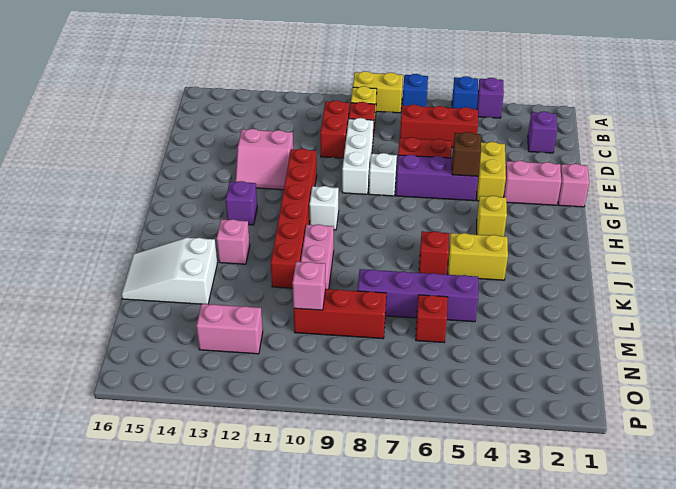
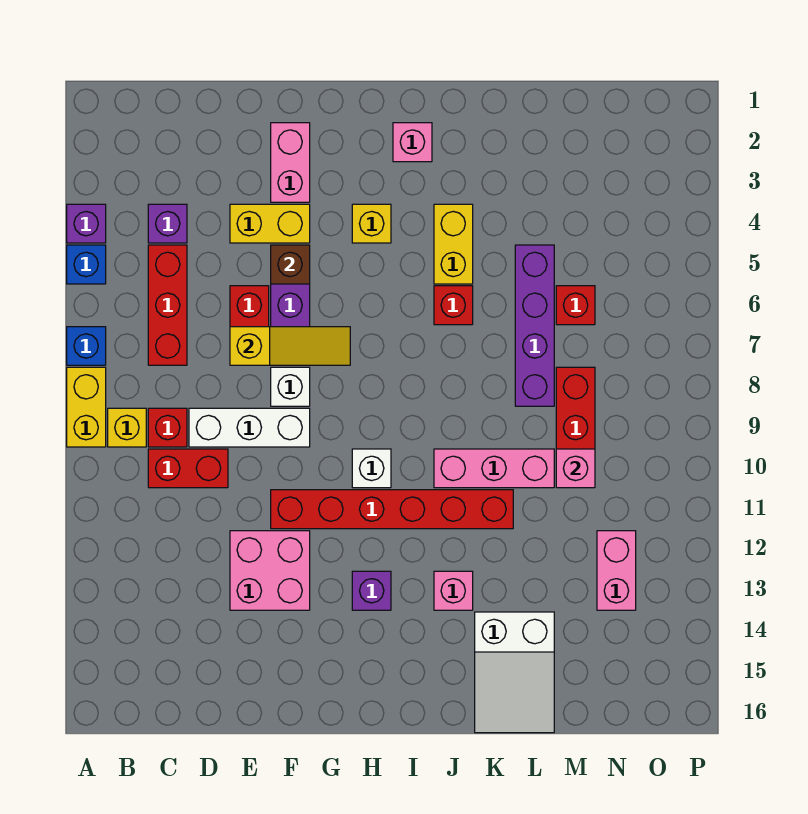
purple 1x1 brick [528,111,557,153] -> purple 1x1 brick moved to [148,204,187,243]
none -> yellow 1x3 slope [230,327,350,365]
pink 2x2 slope [236,129,293,190] -> pink 2x2 brick [230,531,310,610]
pink 1x1 brick [558,164,589,207] -> pink 1x1 brick moved to [393,123,432,162]

